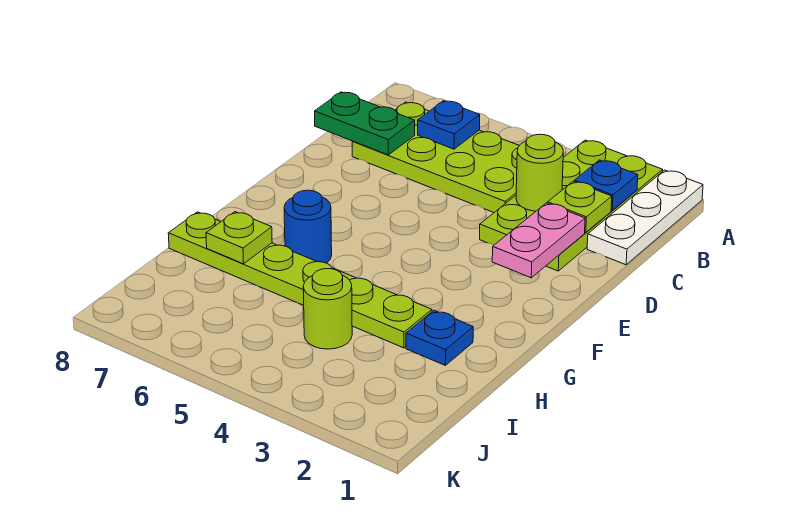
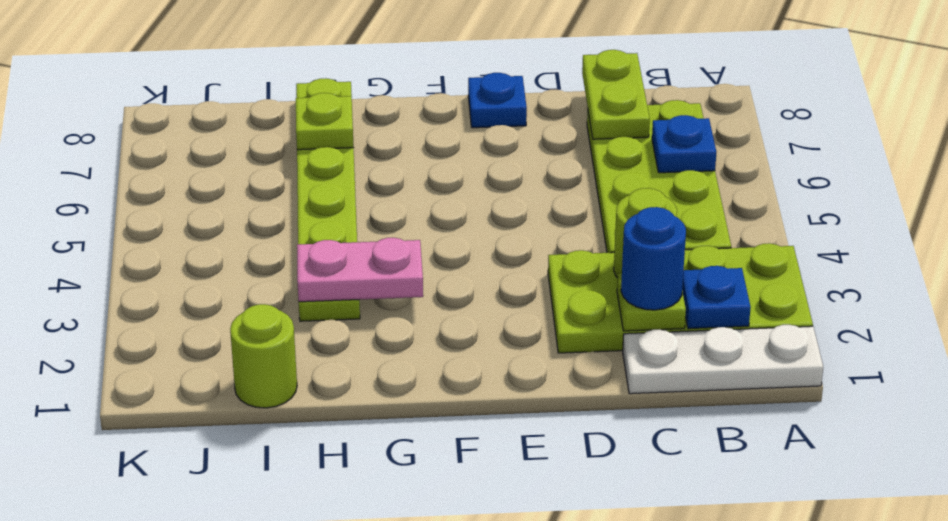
green 1x2 plate [315,92,415,155] -> lime 1x2 plate [582,50,650,139]
pink 1x2 plate [492,203,585,278] -> pink 1x2 plate moved to [297,238,423,302]
blue 1x1 round brick [284,190,332,263] -> blue 1x1 round brick moved to [621,207,686,310]
blue 1x1 plate [406,310,473,365] -> blue 1x1 plate moved to [468,73,527,128]
lime 1x1 round brick [303,269,352,349] -> lime 1x1 round brick moved to [230,304,297,408]

